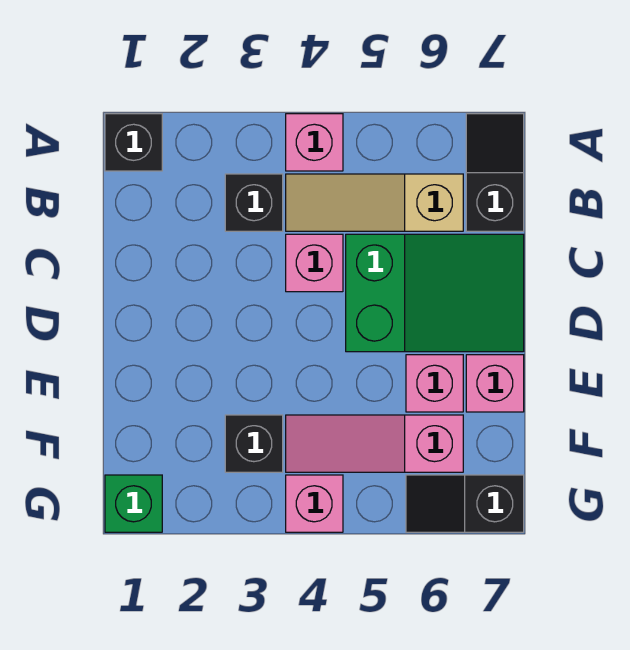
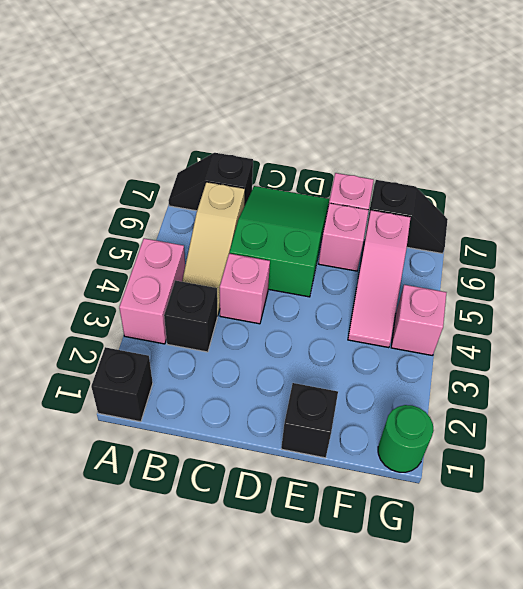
pink 1x1 brick [286,114,343,171] -> pink 1x2 brick [119,238,185,344]
black 1x1 brick [225,415,283,472] -> black 1x1 brick moved to [281,383,338,458]
green 1x1 brick [105,475,162,532] -> green 1x1 round brick [378,405,434,472]
black 1x2 slope [406,475,524,532] -> black 1x2 slope turned to [365,180,448,254]

